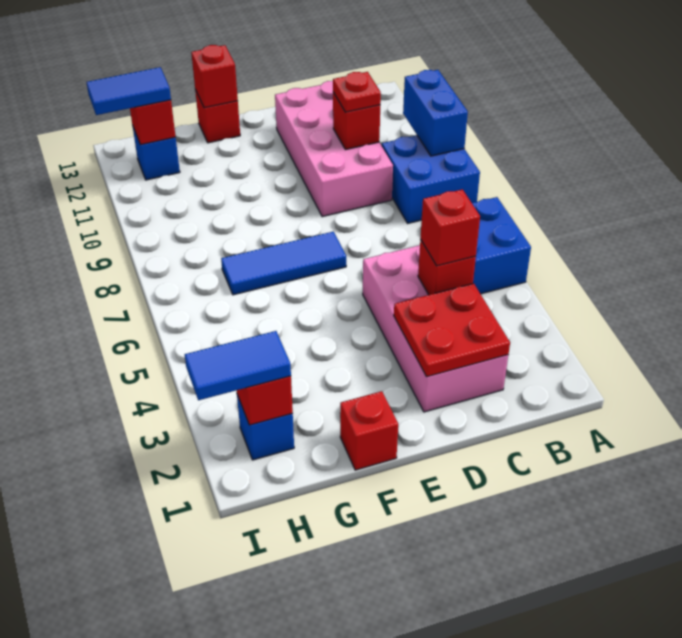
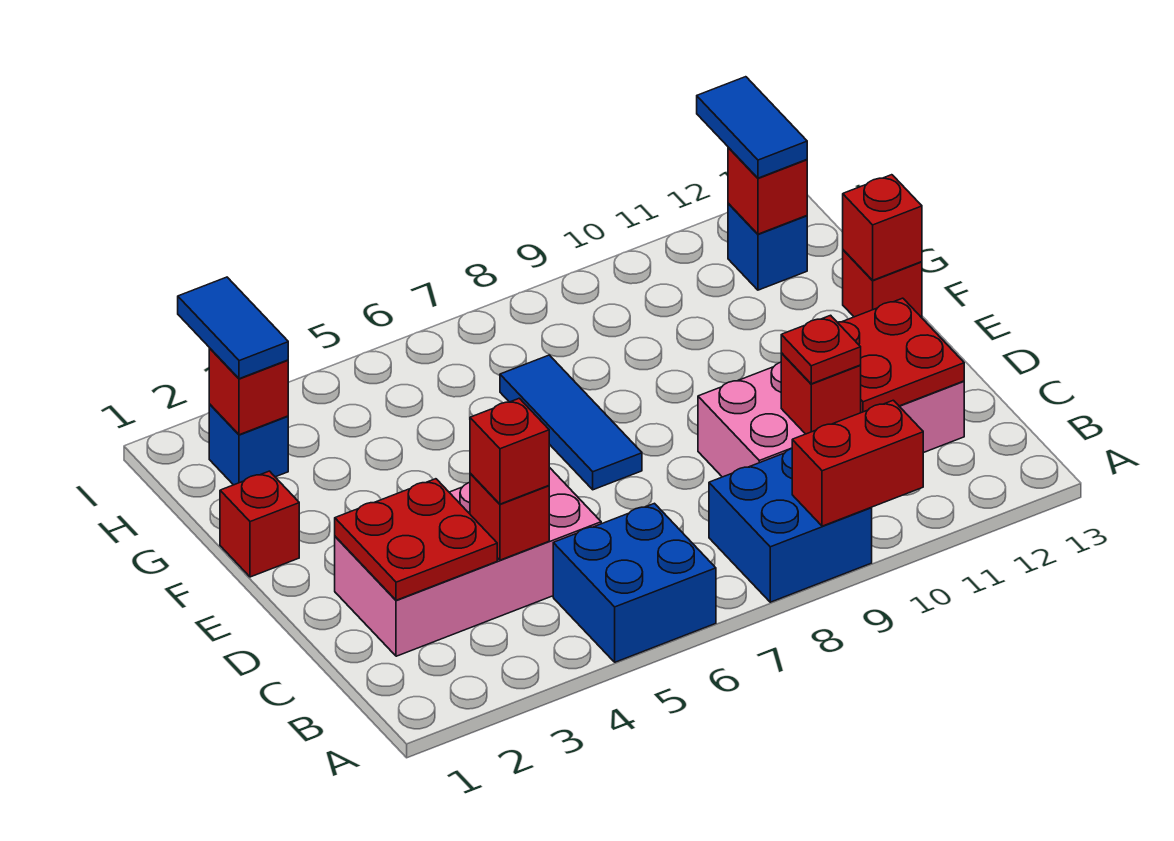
blue 1x2 brick [403,70,468,156] -> red 1x2 brick [792,400,923,526]
none -> red 2x2 plate [838,298,964,413]

